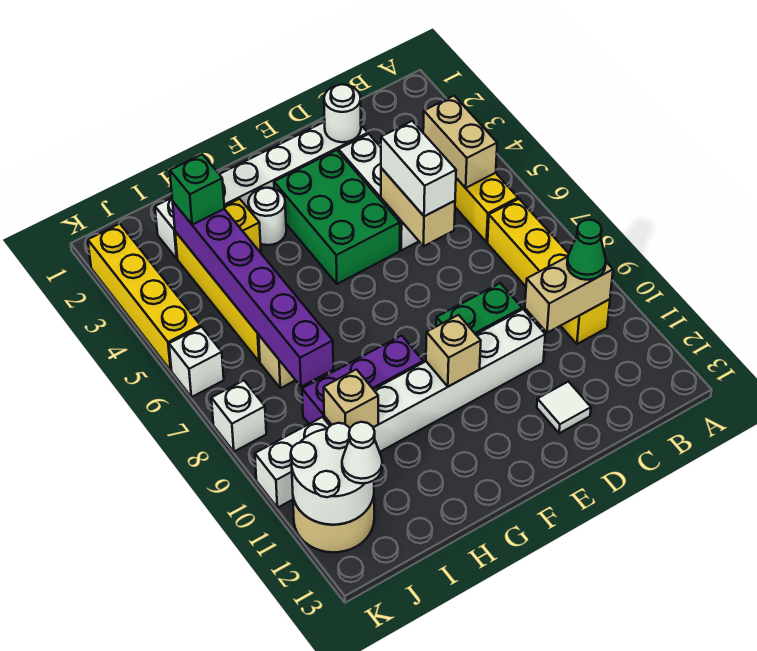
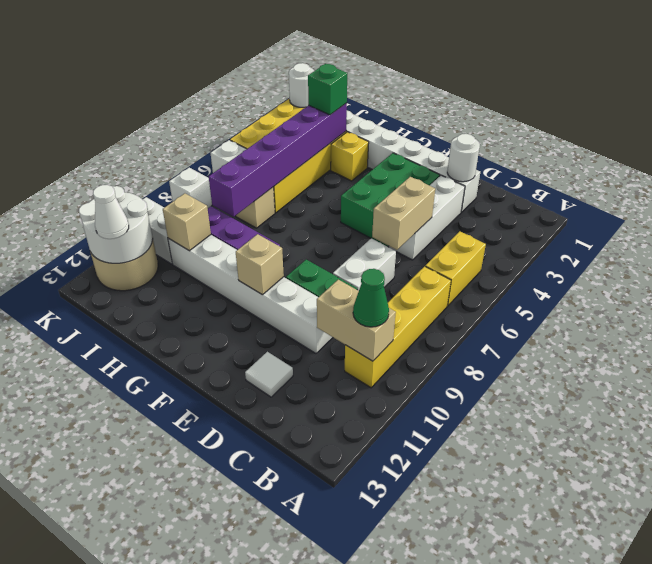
tan 1x2 brick [423,96,497,188] -> none
white 1x2 brick [381,121,456,216] -> white 1x2 brick moved to [333,238,396,291]
white 1x1 round brick [248,188,286,245] -> white 1x1 round brick moved to [289,63,314,107]

